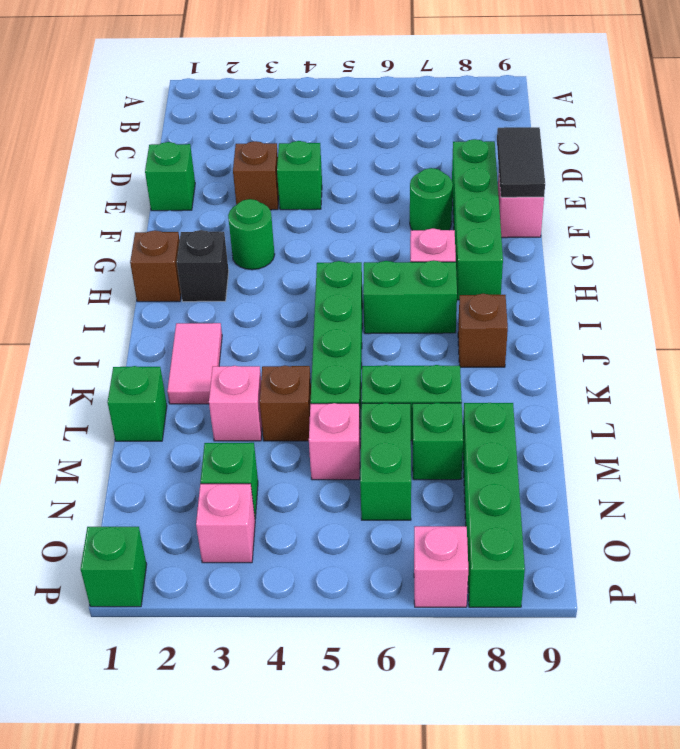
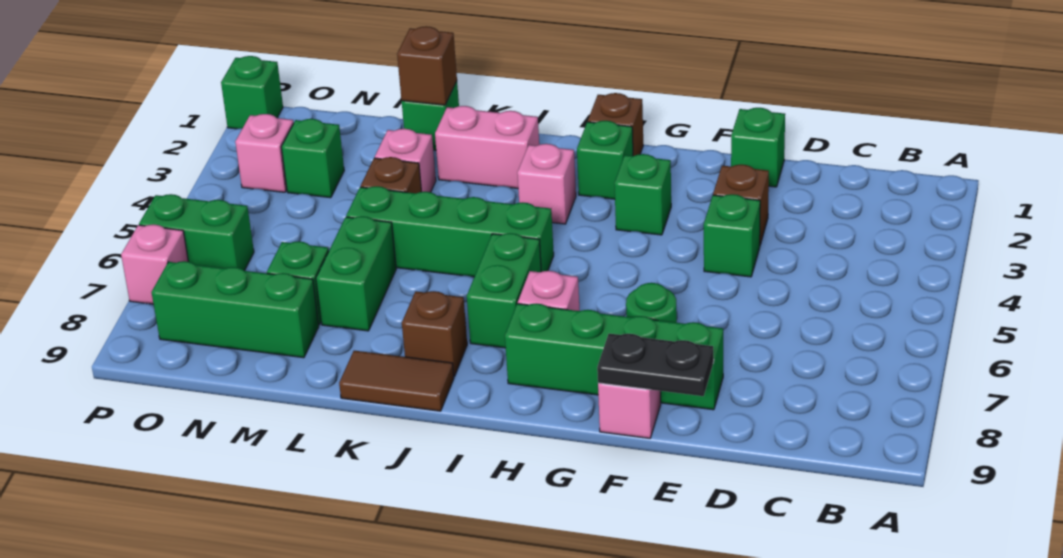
black 1x2 tile [497,127,545,197] -> black 1x2 plate [597,334,714,396]
green 1x1 round brick [228,199,275,270] -> green 1x1 brick [614,154,671,235]
black 1x1 brick [177,230,229,302] -> green 1x1 brick [577,121,633,199]
pink 1x2 tile [167,323,222,404] -> pink 1x2 brick [435,106,539,188]
none -> brown 1x2 tile [339,351,454,411]
none -> brown 1x1 brick [397,26,457,105]
pink 1x1 brick [309,403,360,480] -> pink 1x1 brick moved to [517,144,576,224]
green 1x2 brick [360,403,411,520] -> green 1x2 brick moved to [139,194,254,271]
green 1x4 brick [463,403,525,607] -> green 1x3 brick [151,261,319,358]

